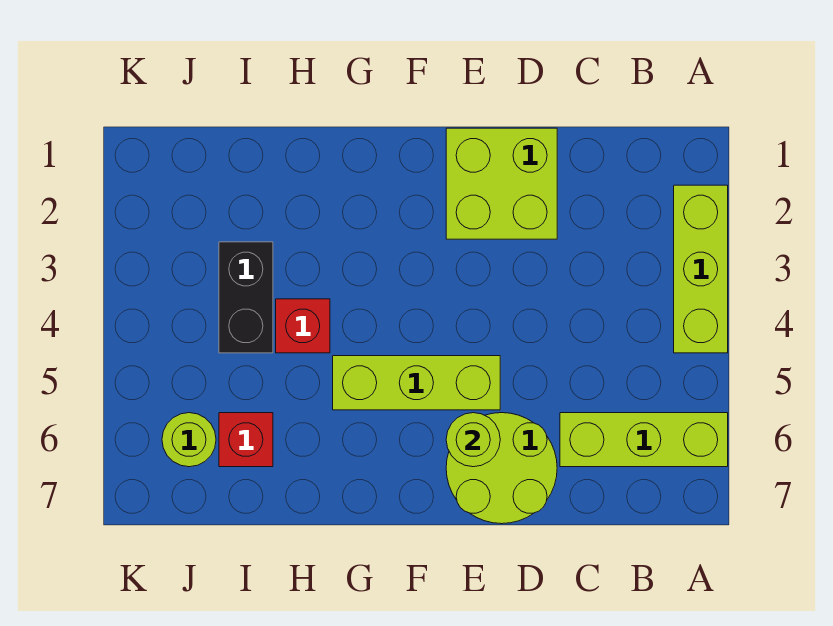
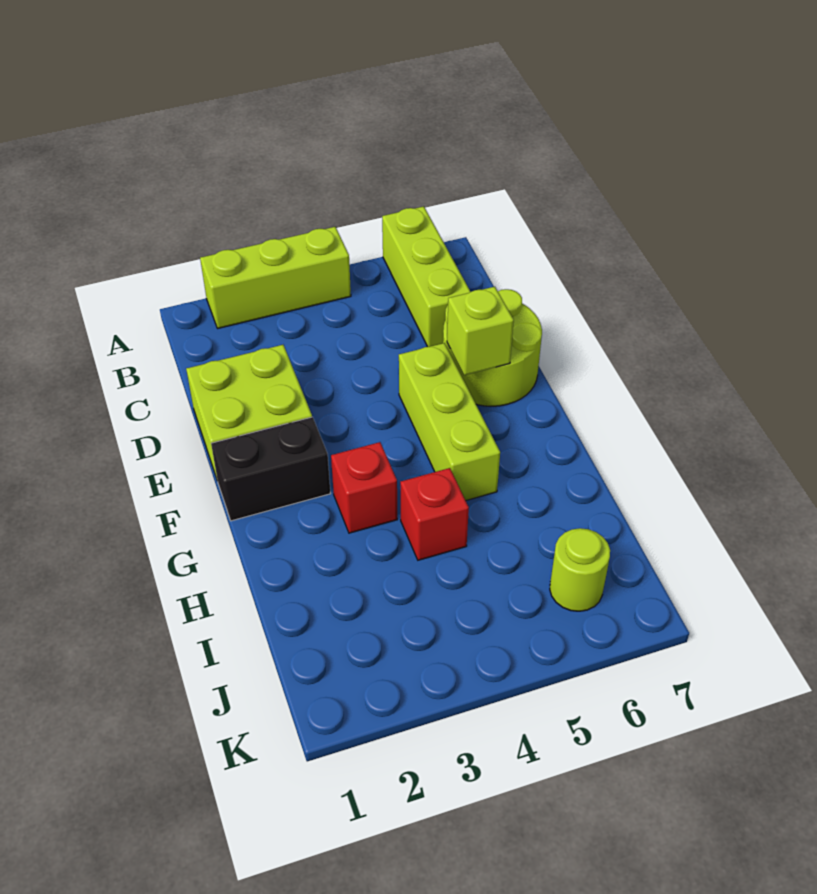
lime 1x1 round brick [446,413,500,467] -> lime 1x1 brick [447,287,514,375]
black 1x2 brick [219,242,273,353] -> black 1x2 brick moved to [211,417,330,521]
red 1x1 brick [219,413,273,467] -> red 1x1 brick moved to [331,442,397,533]

